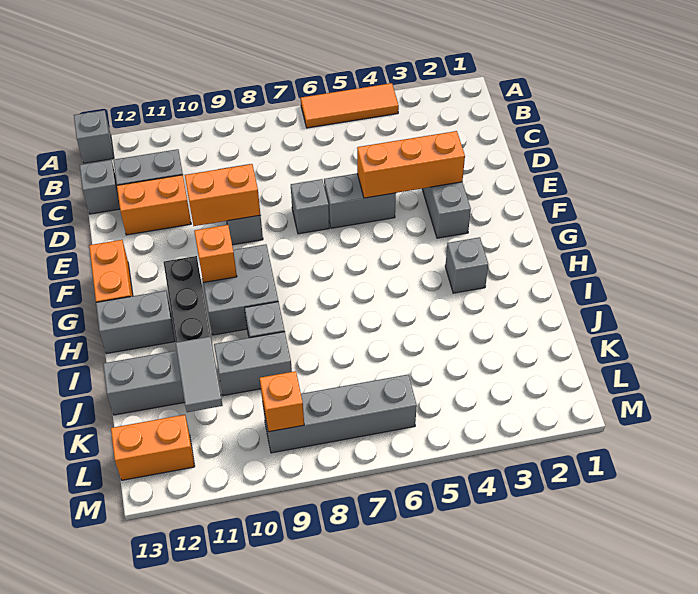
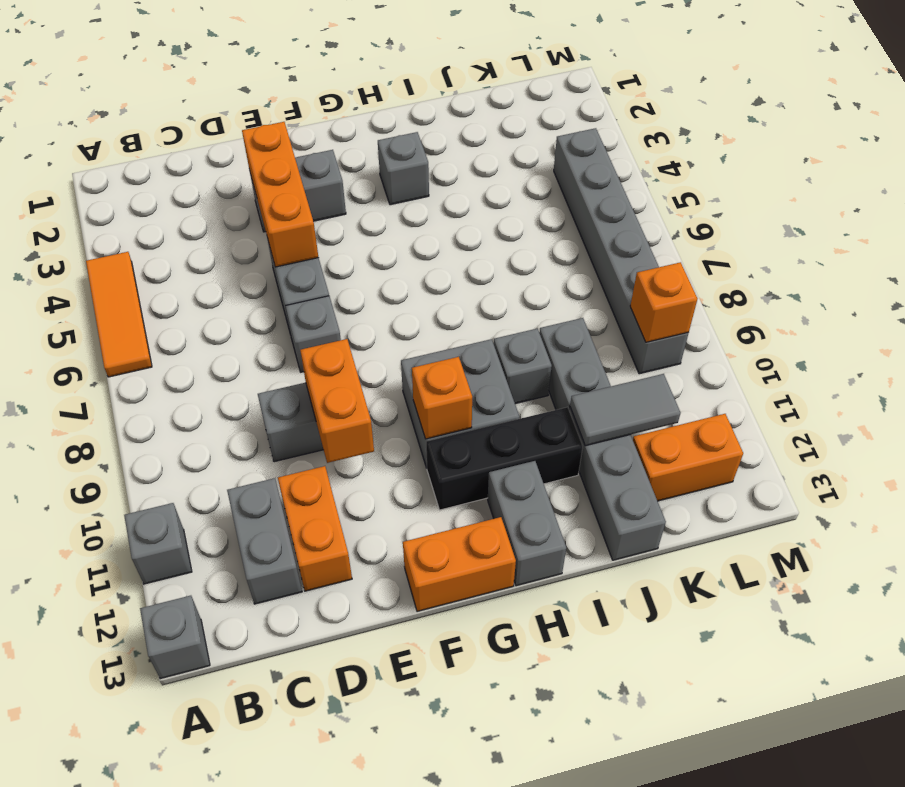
grey 1x1 brick [80,160,120,214] -> grey 1x1 brick moved to [124,503,192,584]
grey 1x4 brick [263,375,417,453] -> grey 1x6 brick [554,128,688,374]
orange 1x2 brick [111,415,195,480] -> orange 1x2 brick turned to [633,414,743,501]

